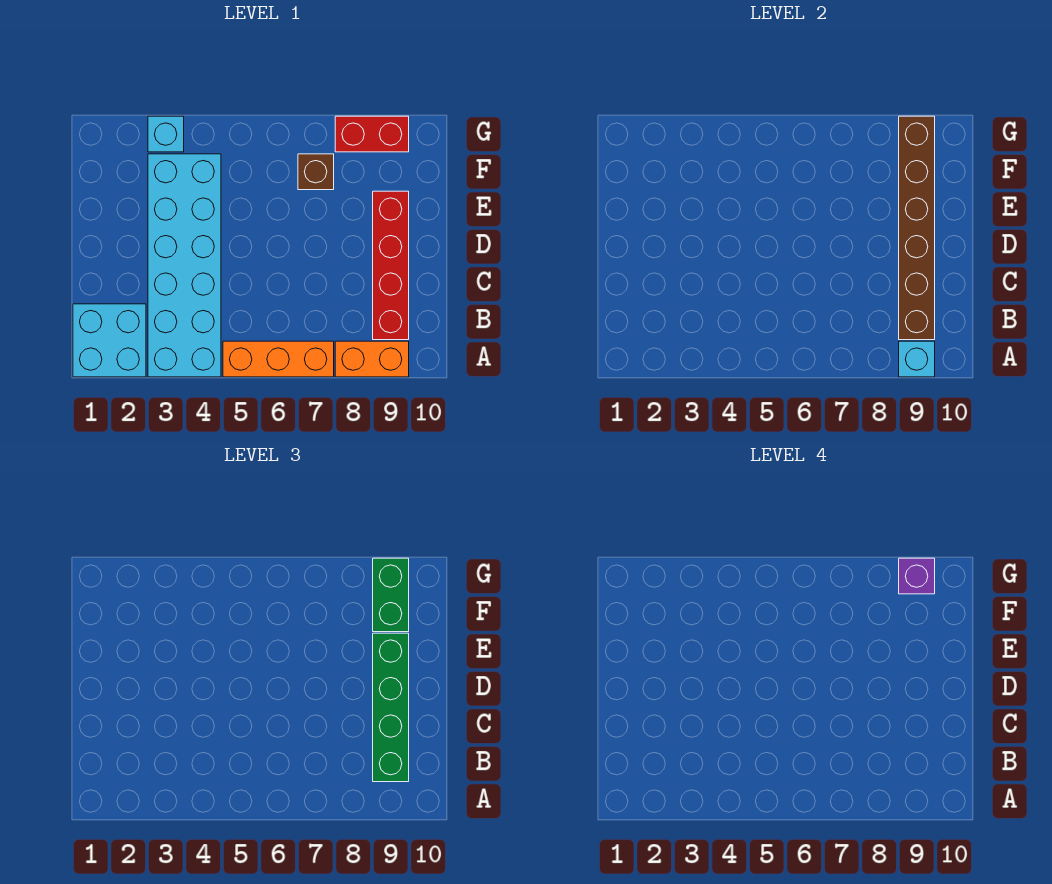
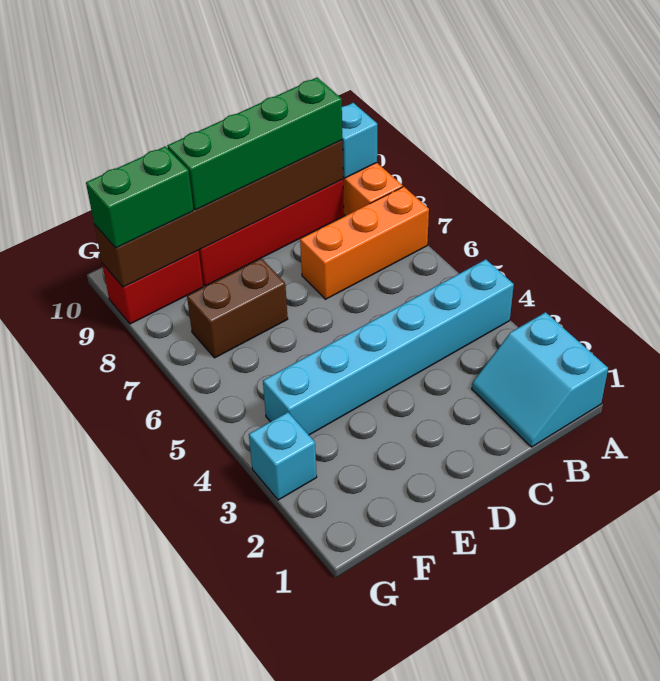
cyan 2x2 brick [73,304,146,377] -> cyan 2x2 slope [472,312,608,447]
cyan 2x6 brick [148,154,221,377] -> cyan 1x6 brick [263,259,514,435]
orange 1x3 brick [223,341,334,377] -> orange 1x3 brick turned to [300,187,429,299]
brown 1x1 brick [298,154,334,190] -> brown 1x2 brick [187,258,288,358]
red 1x2 brick [335,116,409,152] -> red 1x2 brick turned to [102,251,203,324]
purple 1x1 brick [899,558,935,594] -> none

